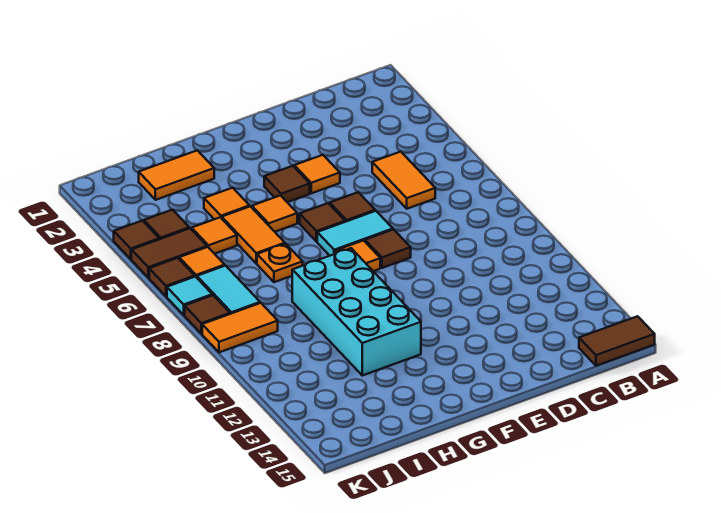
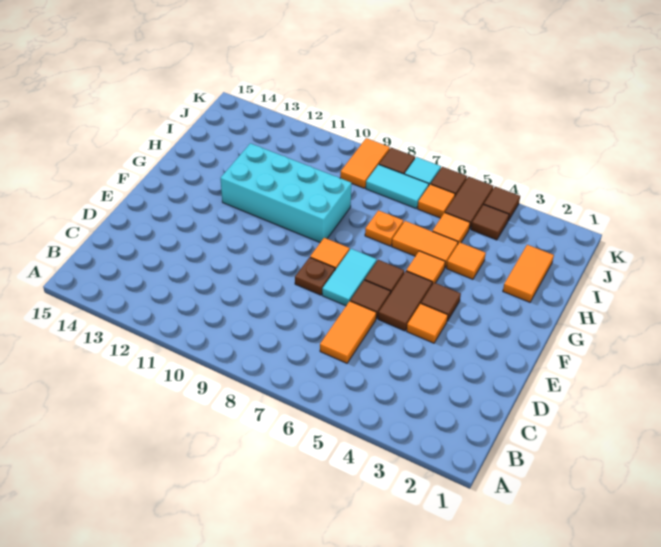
brown 1x2 tile [579,316,655,366] -> brown 1x2 tile moved to [378,271,432,331]
orange 1x2 tile [372,152,435,209] -> orange 1x2 tile turned to [320,301,376,363]
brown 1x1 tile [365,229,411,268] -> brown 1x1 plate [295,257,335,295]

